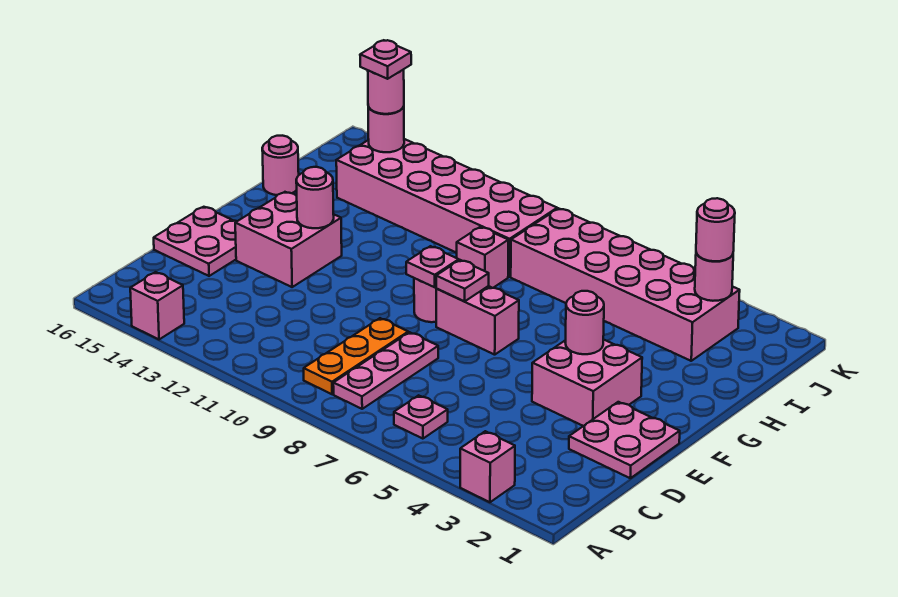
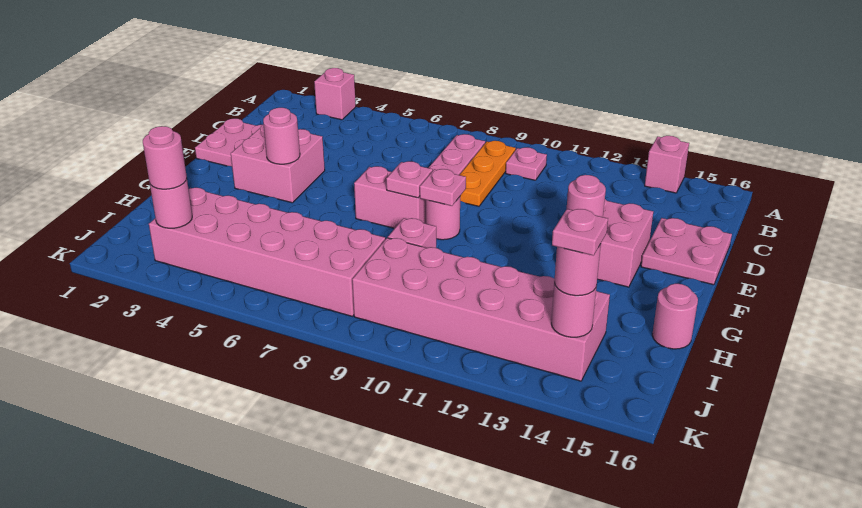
pink 1x1 plate [394,395,448,439] -> pink 1x1 plate moved to [506,147,547,180]

